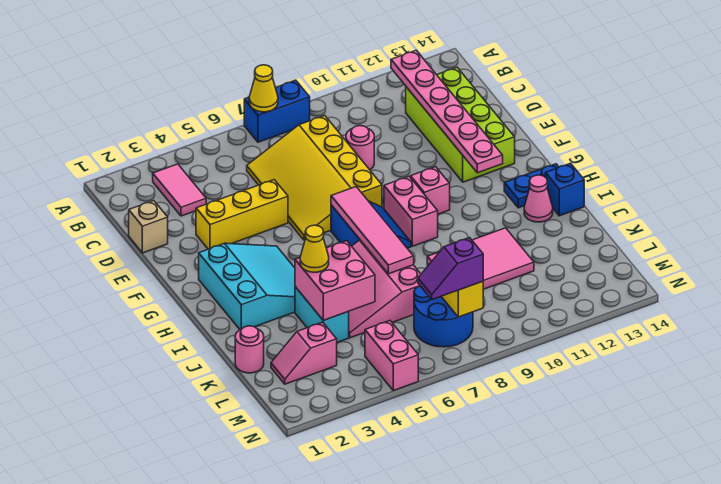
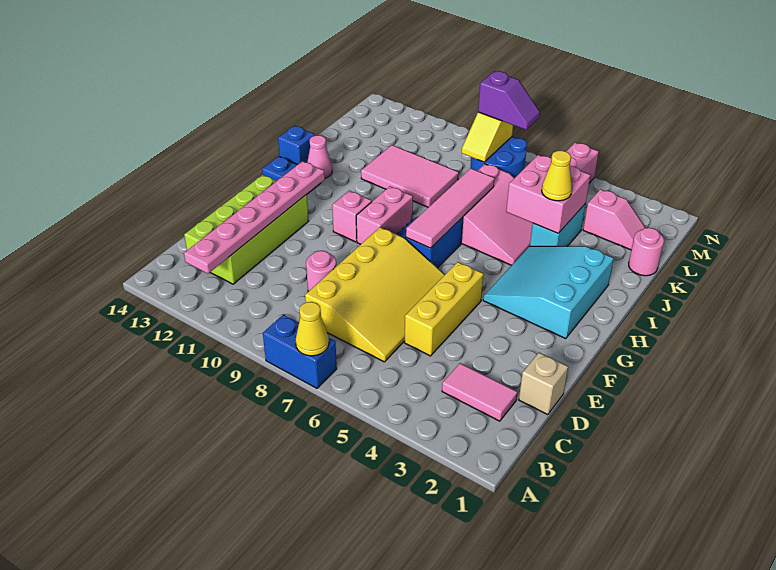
pink 1x2 tile [153,164,206,216] -> pink 1x2 tile turned to [442,363,518,421]
yellow 1x3 brick [196,180,288,249] -> yellow 1x3 brick turned to [405,262,484,356]

